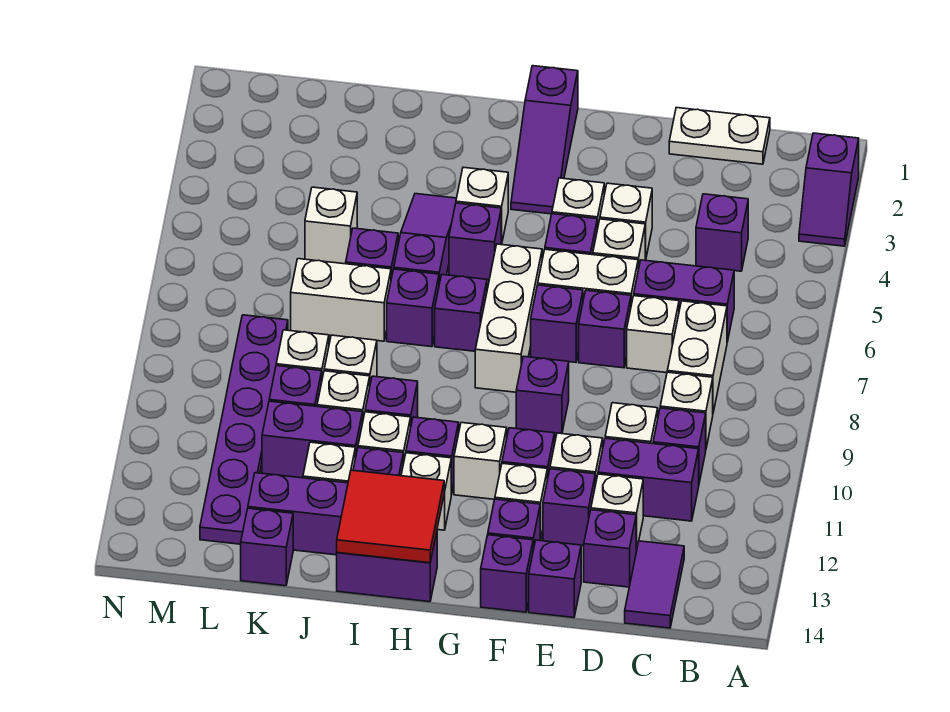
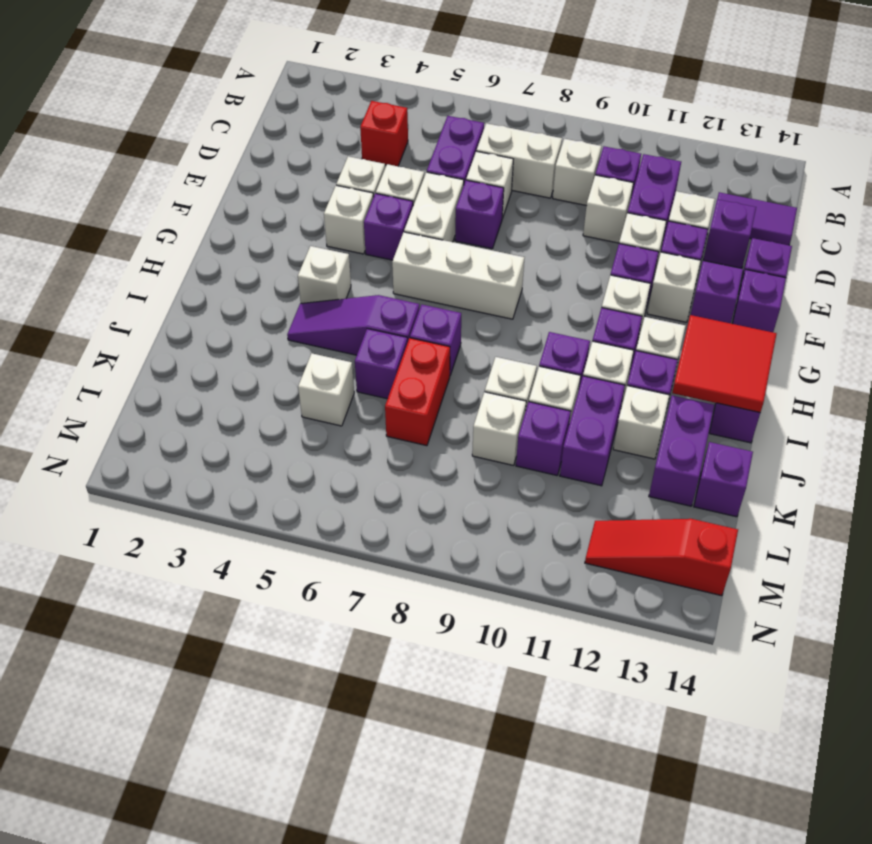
purple 1x2 slope [799,133,859,246] -> none
white 1x2 plate [669,108,770,164] -> none
purple 1x1 brick [696,194,748,271] -> red 1x1 brick [360,101,408,166]
purple 1x1 brick [531,285,583,362] -> none
purple 1x1 brick [516,356,569,434] -> none
purple 1x3 slope [511,66,578,214] -> none
purple 1x1 brick [449,203,501,280] -> none
purple 1x1 brick [435,275,487,351] -> none
white 1x2 brick [291,259,391,341] -> red 1x2 brick [385,338,450,446]
purple 1x6 plate [200,315,288,544] -> none
none -> red 1x3 slope [585,519,738,596]

